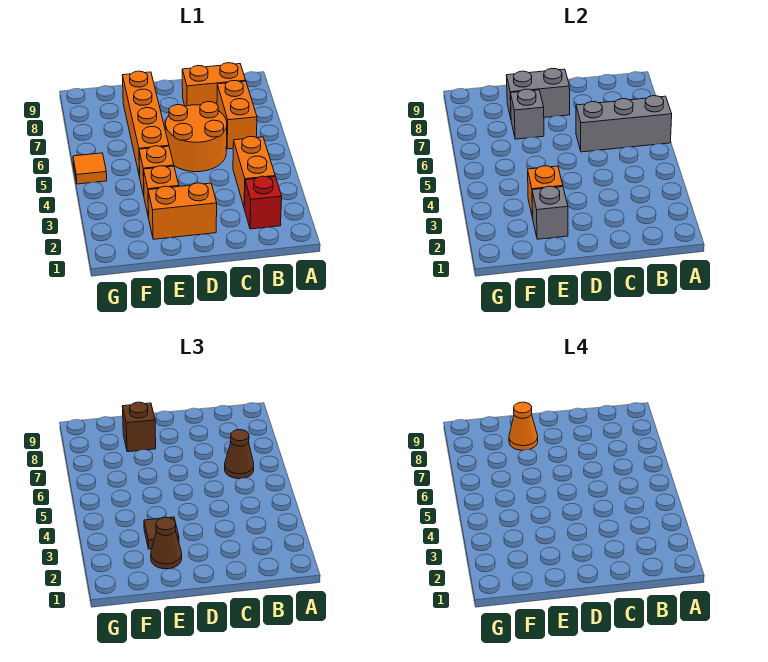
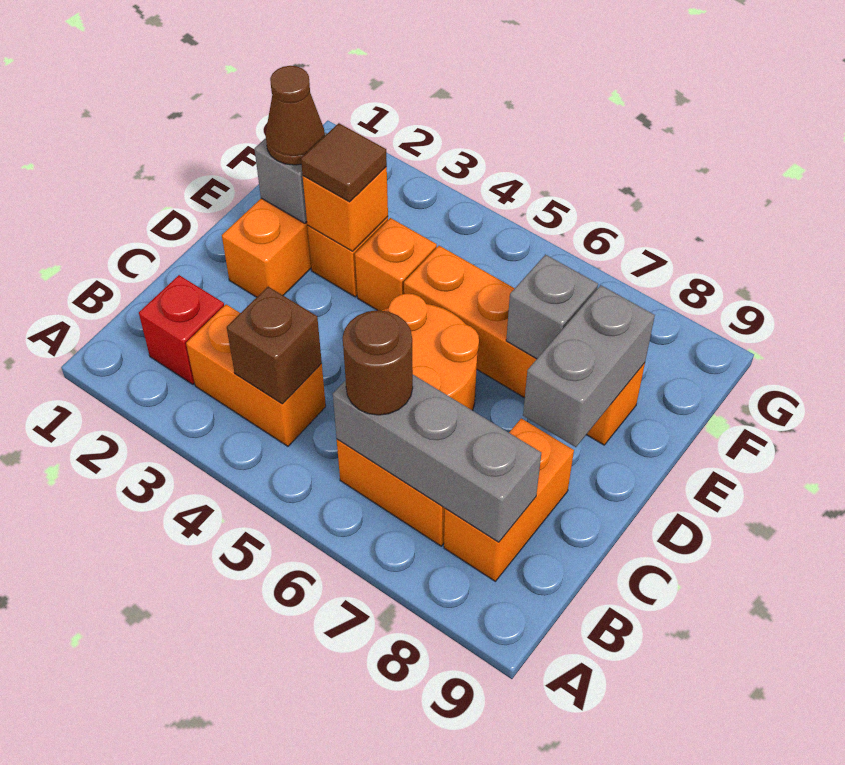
grey 1x3 brick [576,96,672,152] -> grey 1x3 brick turned to [333,375,541,542]
brown 1x1 cone [225,430,254,479] -> brown 1x1 round brick [343,310,413,415]
brown 1x1 brick [122,402,156,452] -> brown 1x1 brick moved to [227,287,322,404]
orange 1x1 cone [509,402,538,450] -> none
orange 1x1 tile [73,153,107,184] -> none

